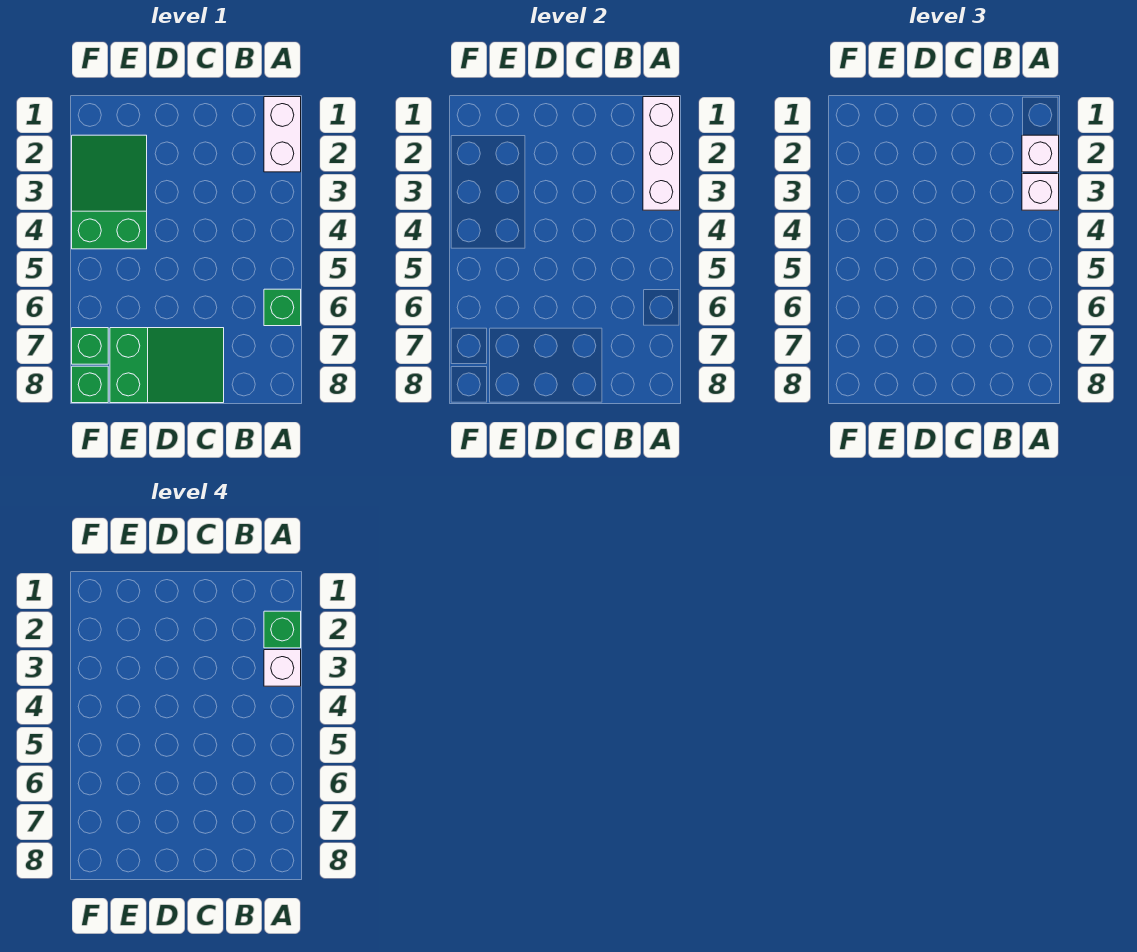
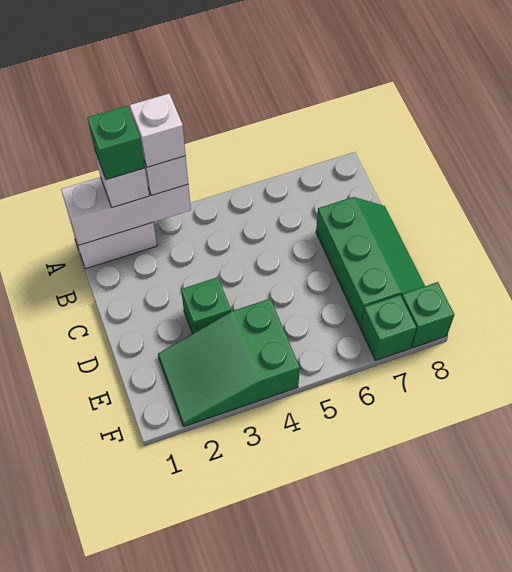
green 1x1 brick [264,289,301,326] -> green 1x1 brick moved to [181,277,231,334]
green 2x3 slope [110,328,224,403] -> green 2x3 slope turned to [316,197,425,326]

